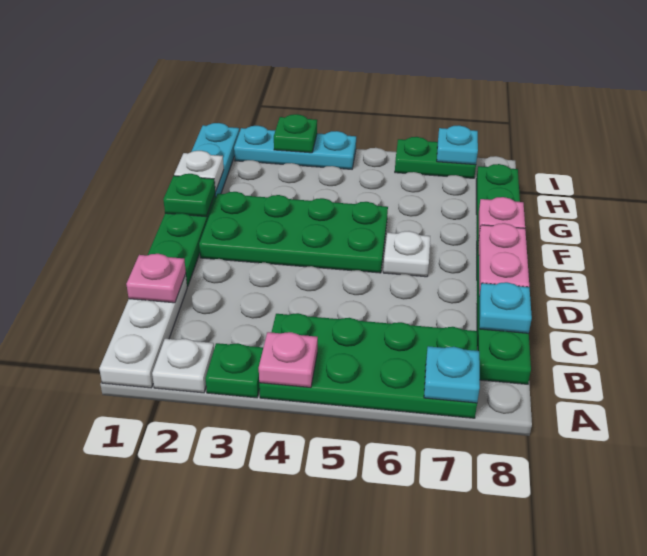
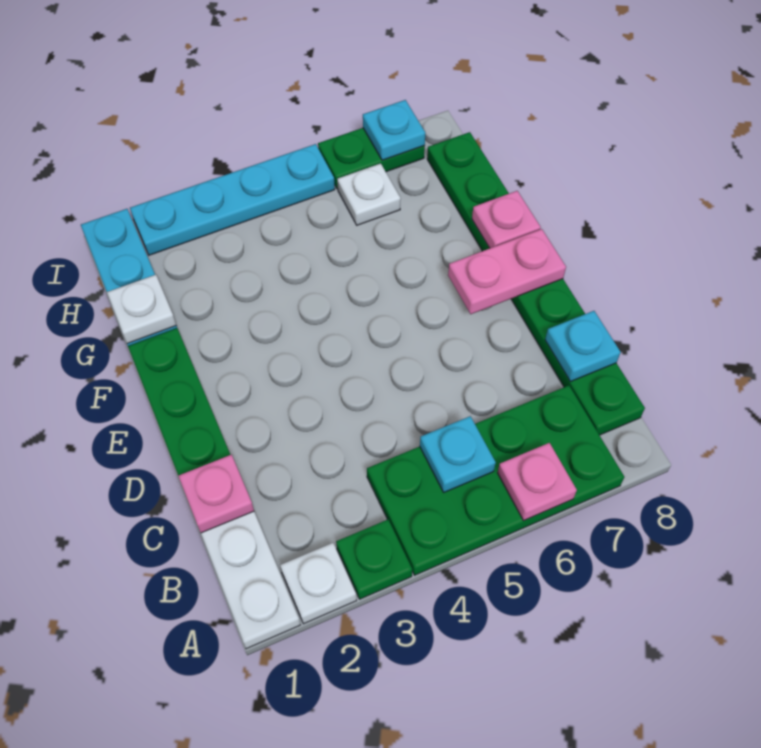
pink 1x1 plate [259,332,318,387] -> pink 1x1 plate moved to [498,443,577,521]
cyan 1x1 plate [424,346,480,403] -> cyan 1x1 plate moved to [420,416,496,492]
pink 1x2 plate [478,223,529,295] -> pink 1x2 plate turned to [448,229,566,314]
green 2x4 plate [199,192,388,273] -> none
white 1x1 plate [383,231,430,277] -> white 1x1 plate moved to [337,163,401,225]
green 1x1 plate [163,174,215,217] -> none
cyan 1x3 plate [234,126,356,169] -> cyan 1x4 plate [130,144,335,255]
green 1x1 plate [274,114,317,153] -> none

